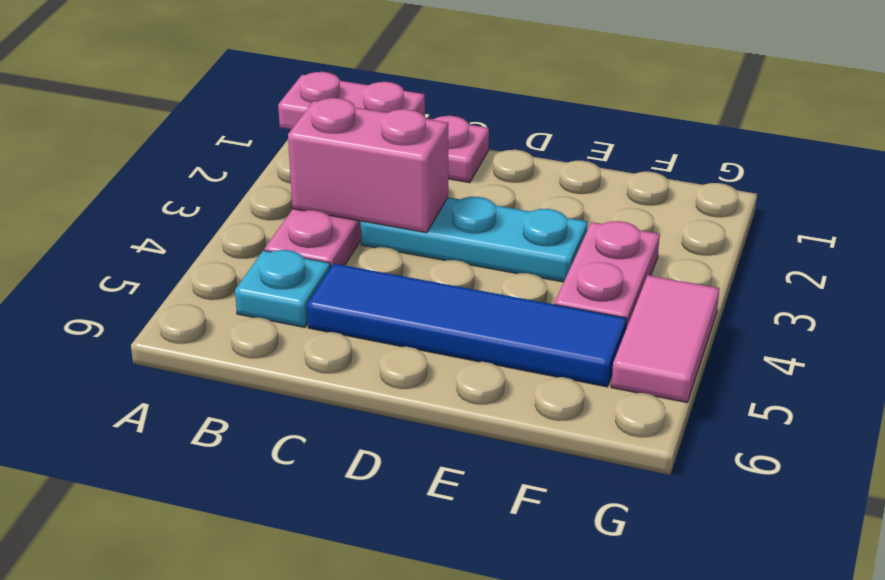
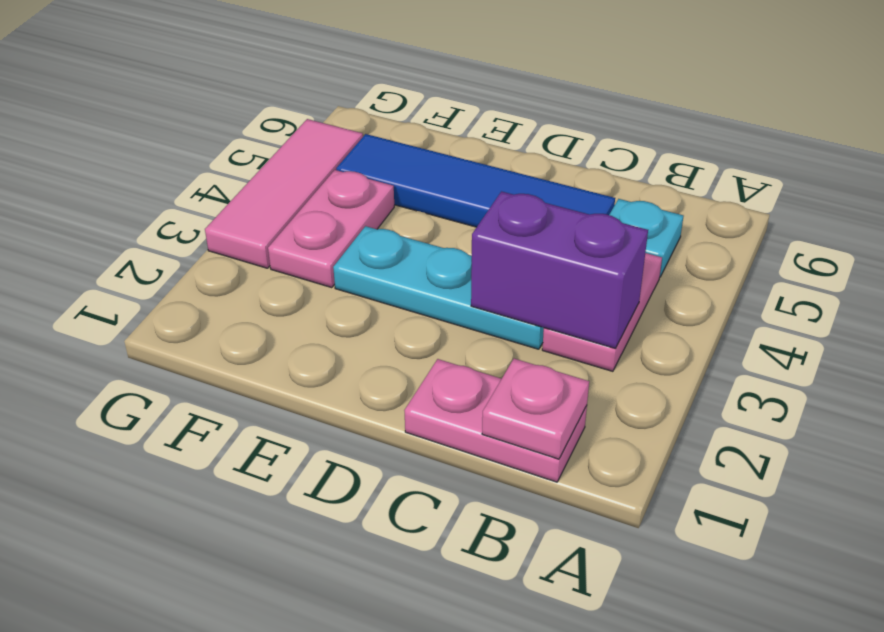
pink 1x2 plate [278,72,425,129] -> pink 1x1 plate [482,359,589,459]
pink 1x2 brick [288,98,448,233] -> purple 1x2 brick [471,192,648,349]
pink 1x2 tile [611,275,720,402] -> pink 1x3 tile [205,119,363,268]

